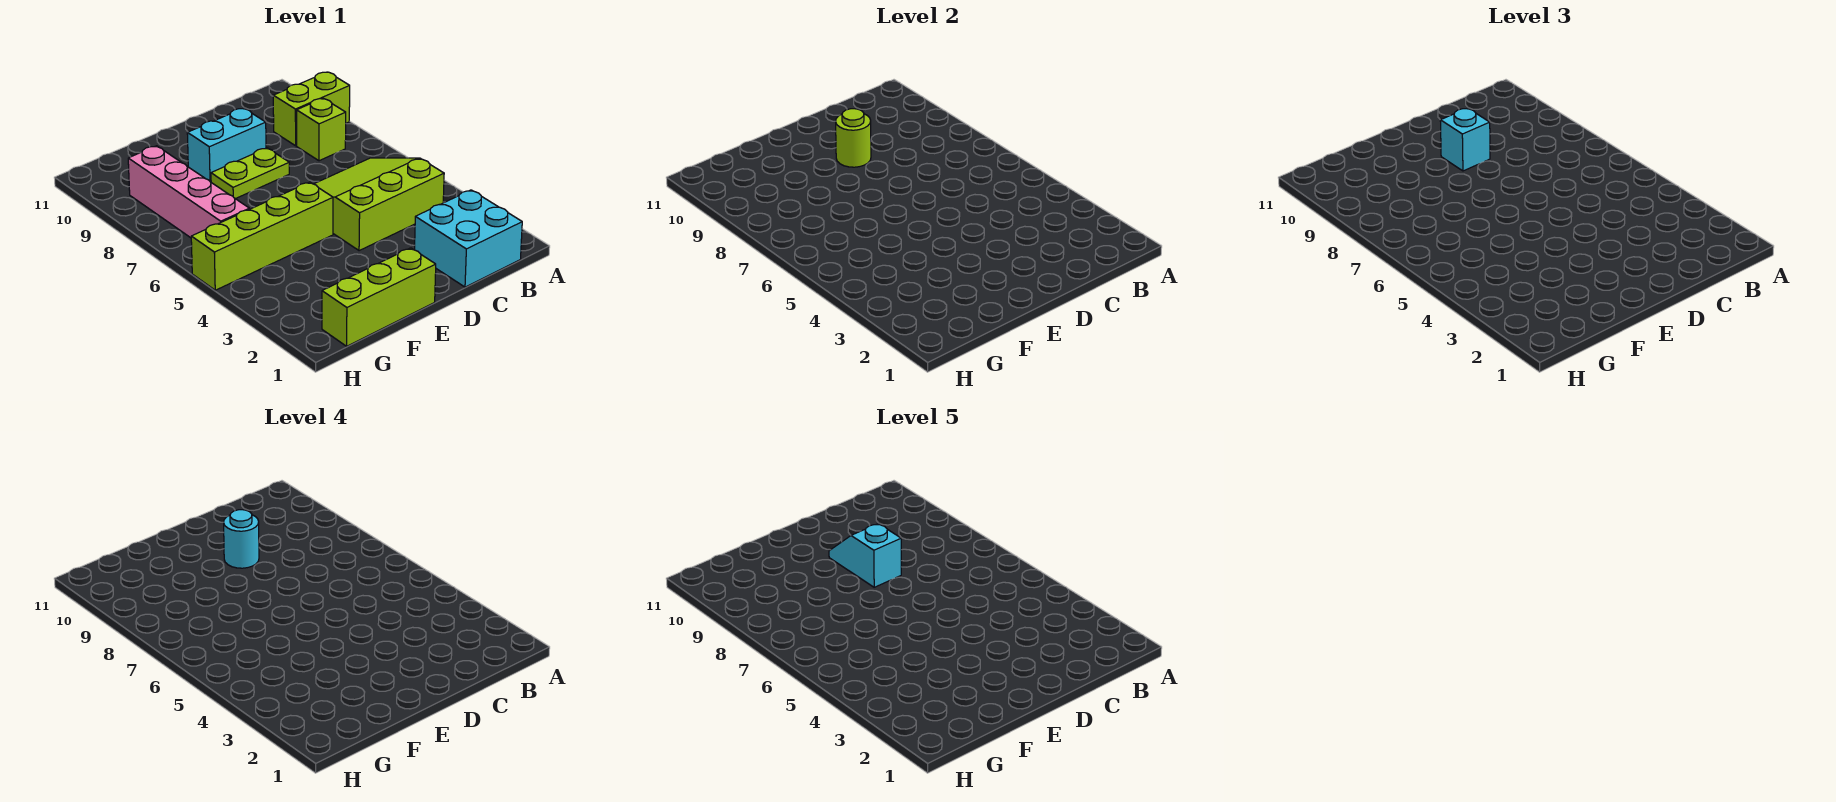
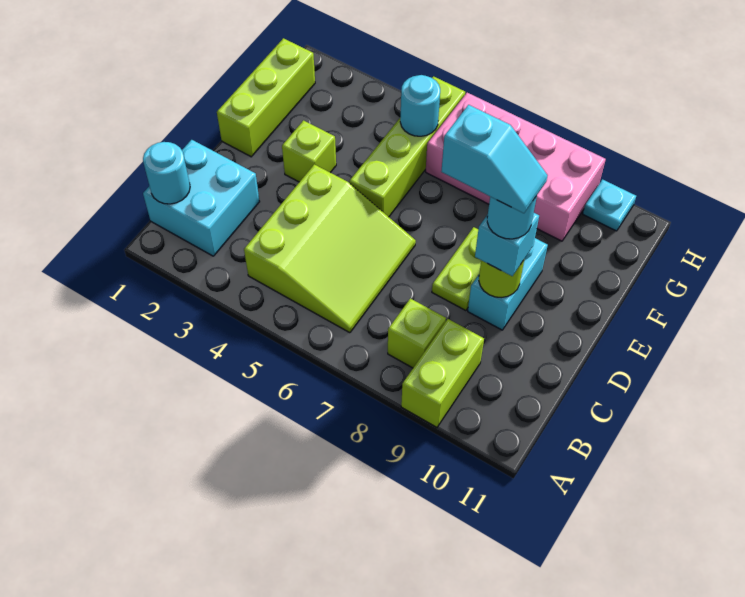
none -> cyan 1x1 round brick [143,142,190,204]
none -> lime 1x1 brick [282,120,336,182]
none -> cyan 1x1 round brick [400,75,440,136]
pink 1x4 brick [128,146,249,238] -> pink 2x4 brick [426,93,606,241]
none -> cyan 1x1 plate [583,179,636,231]

